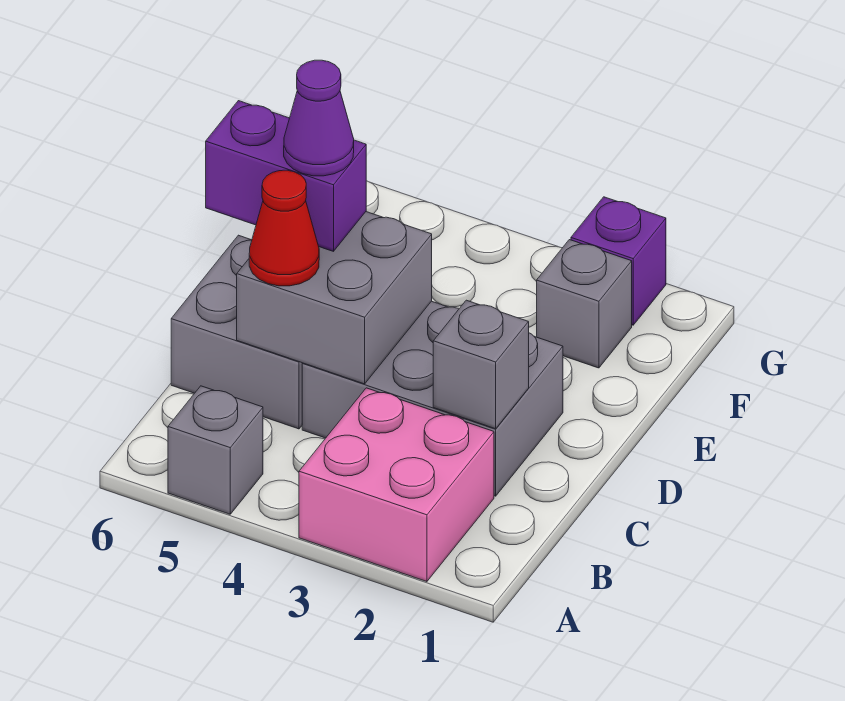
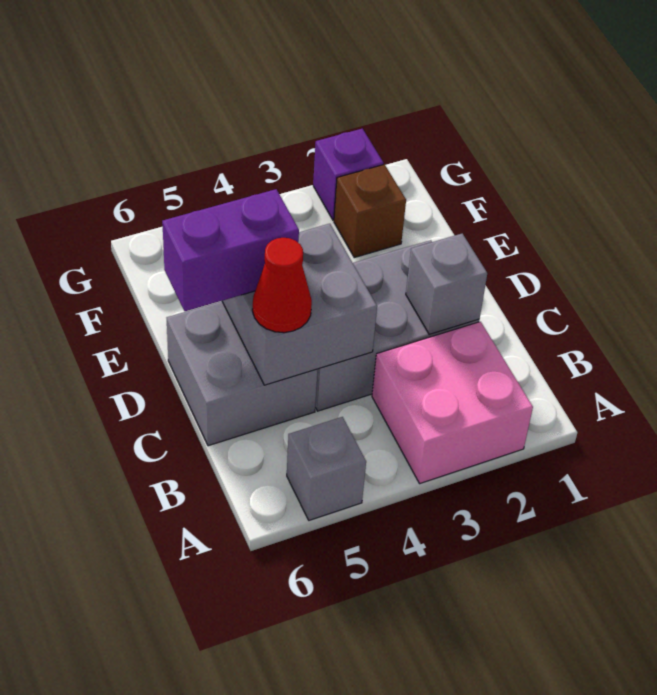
purple 1x1 cone [284,60,354,176] -> none
grey 1x1 brick [537,240,632,368] -> brown 1x1 brick [334,164,406,258]

